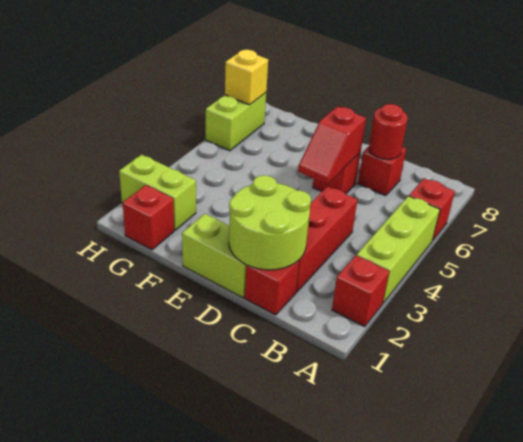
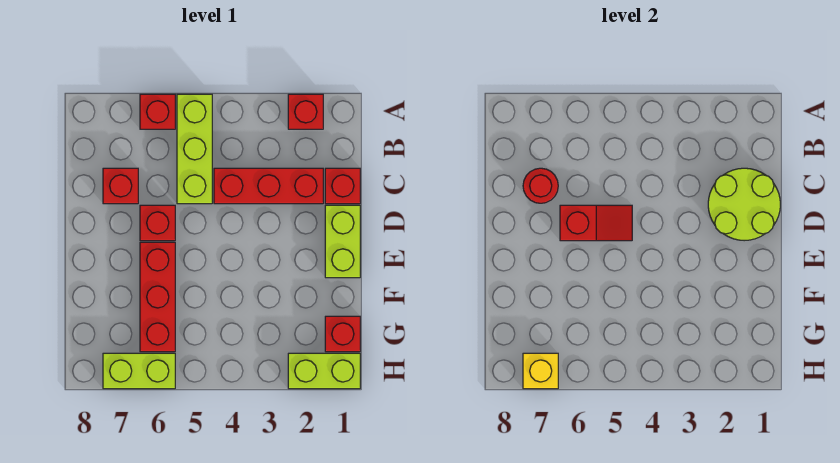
lime 1x3 brick [357,196,440,303] -> lime 1x3 brick turned to [177,94,212,204]
none -> red 1x3 brick [140,242,175,352]
lime 1x2 brick [119,155,196,230] -> lime 1x2 brick turned to [288,353,360,389]

